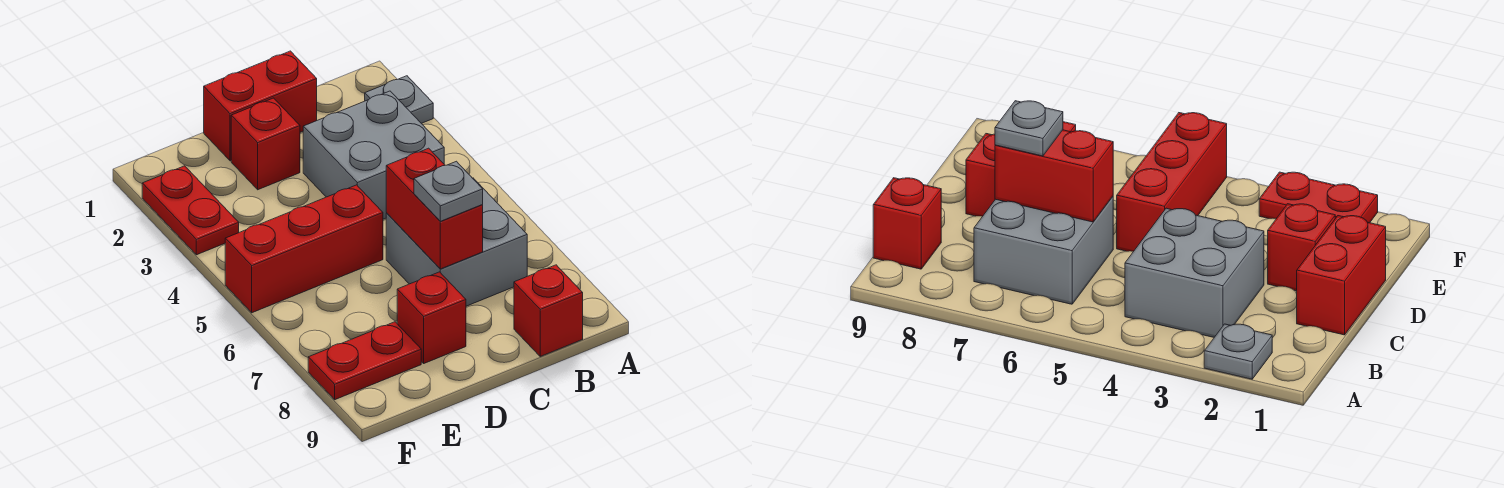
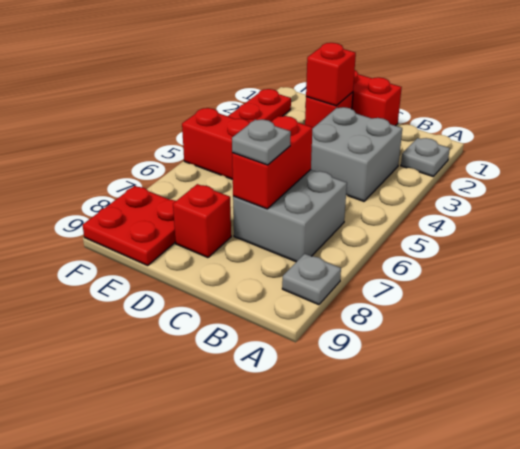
none -> grey 1x1 plate [282,254,341,305]
red 1x1 brick [514,265,583,356] -> red 1x1 brick moved to [306,43,356,106]
red 1x2 plate [308,322,421,400] -> red 2x2 plate [83,186,176,265]

